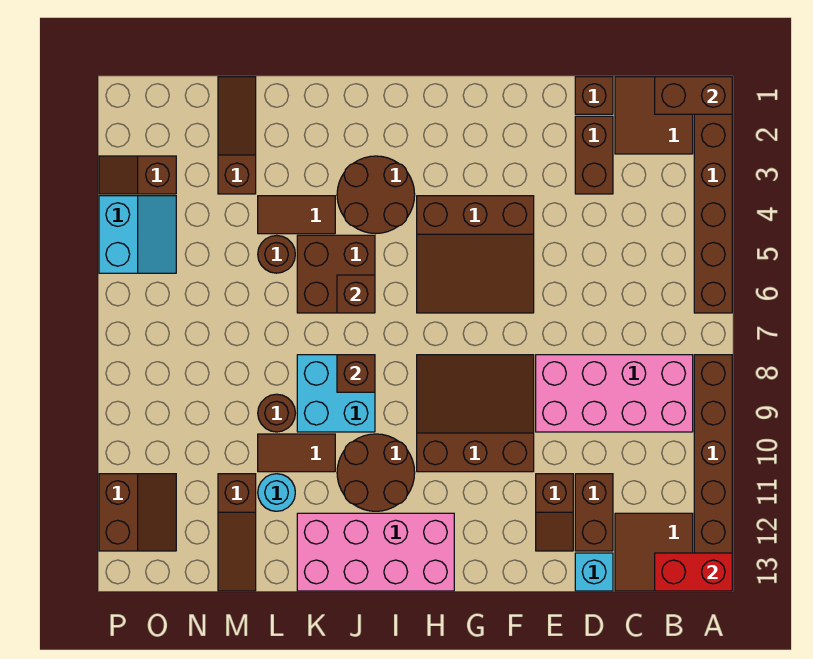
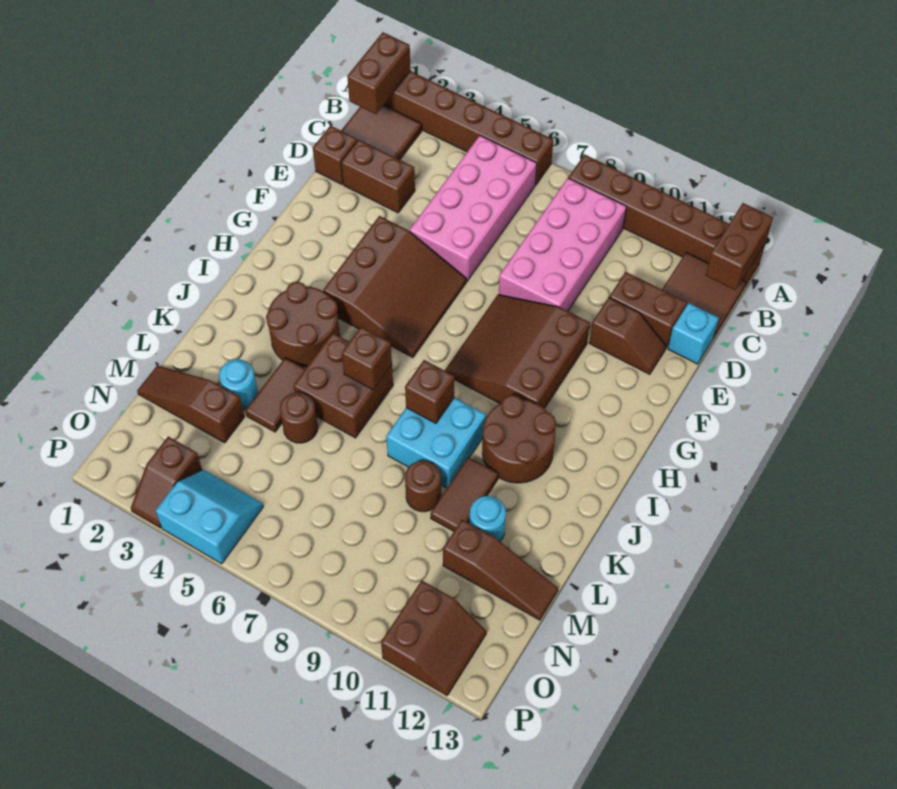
red 1x2 brick [655,553,732,591] -> brown 1x2 brick [706,203,773,290]
pink 2x4 brick [297,513,454,591] -> pink 2x4 brick moved to [410,136,537,281]
none -> cyan 1x1 round brick [219,359,258,410]
brown 2x2 slope [99,474,176,551] -> brown 2x2 slope turned to [381,580,486,695]

